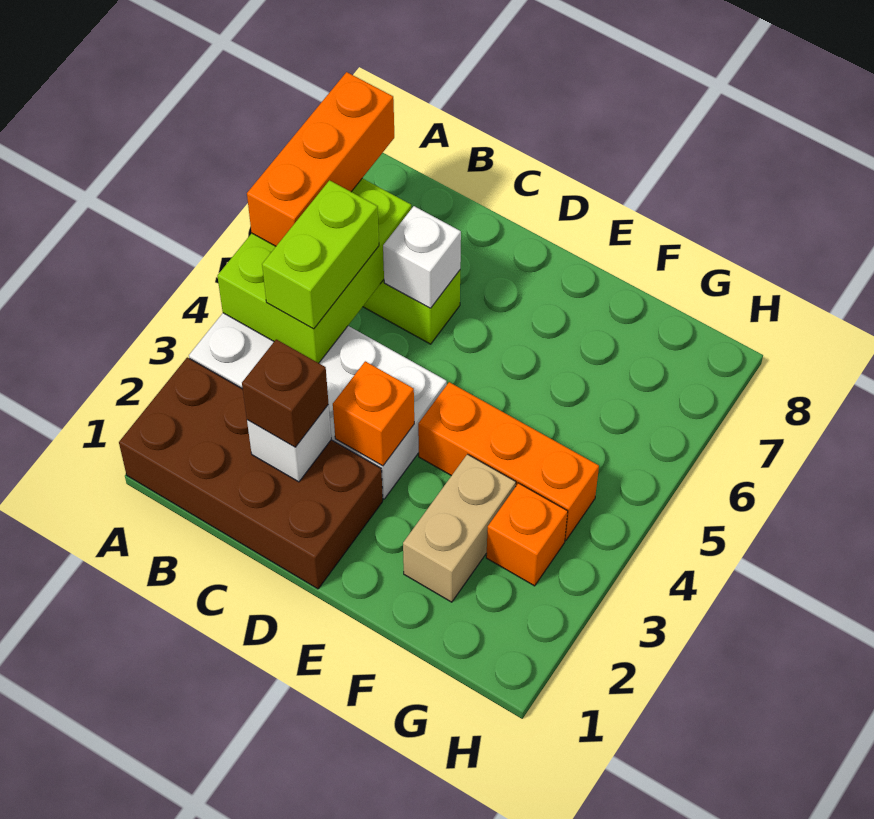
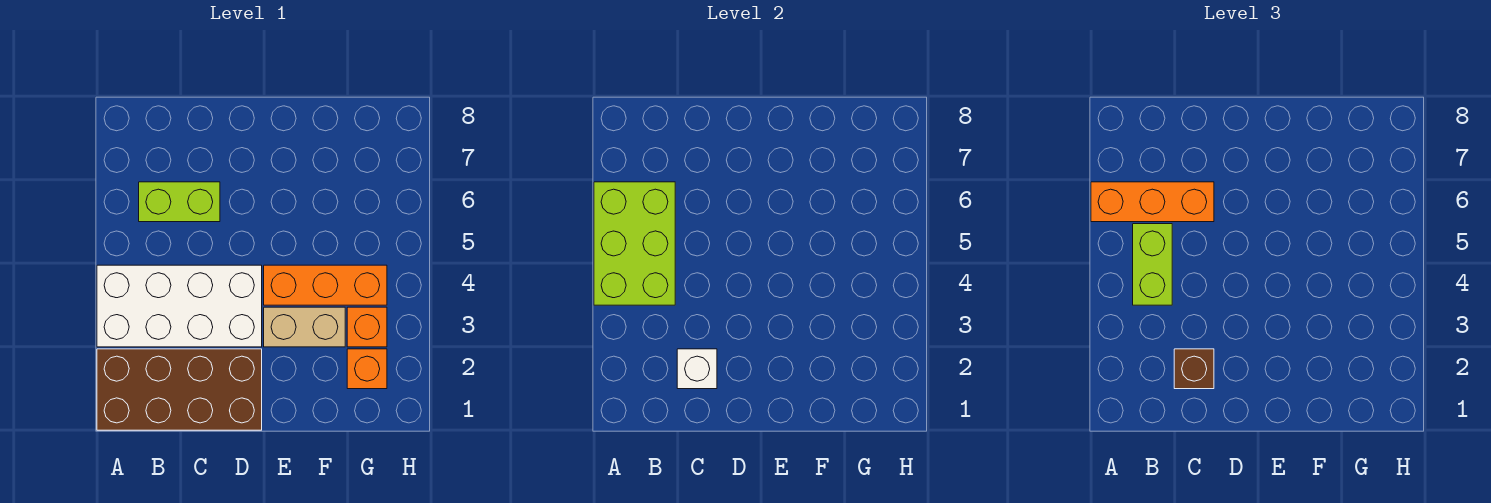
orange 1x3 brick [247,72,394,246] -> orange 1x3 brick turned to [1091,182,1214,222]
white 1x1 brick [383,206,461,308] -> none
orange 1x1 brick [333,361,414,466] -> orange 1x1 brick moved to [347,349,387,389]
tan 1x2 brick [403,454,516,602] -> tan 1x2 brick turned to [264,307,345,347]

